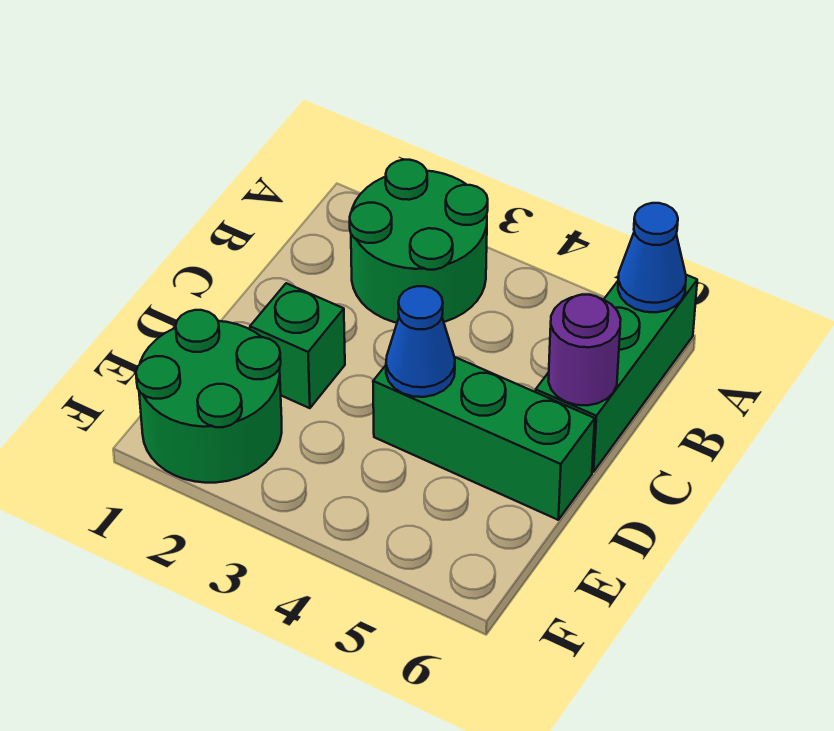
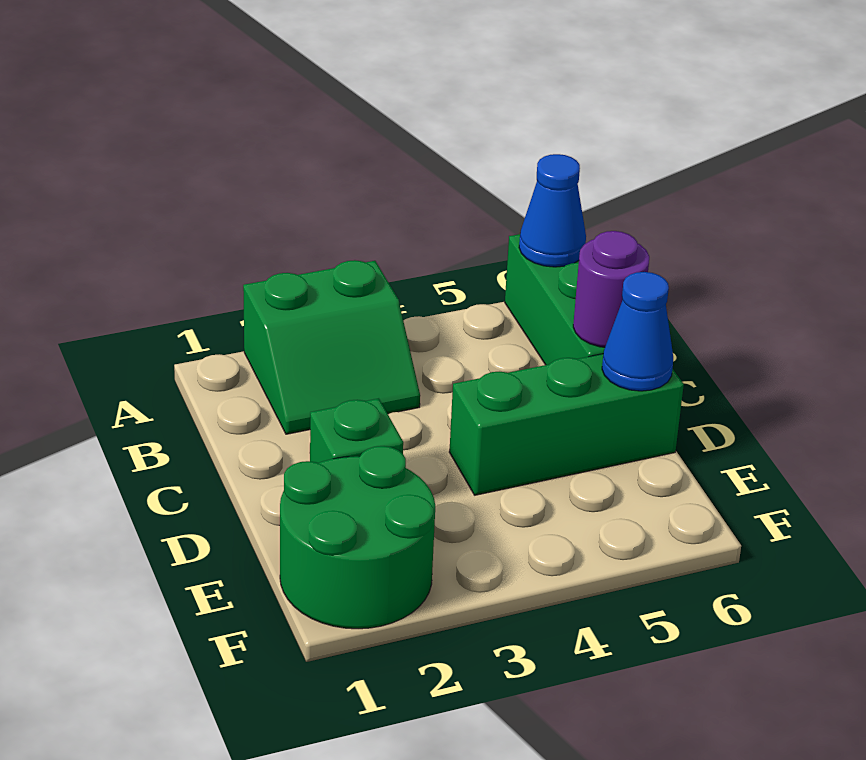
green 2x2 round brick [350,160,488,323] -> green 2x2 slope [243,260,420,434]
blue 1x1 cone [386,286,455,397] -> blue 1x1 cone moved to [602,272,673,391]

